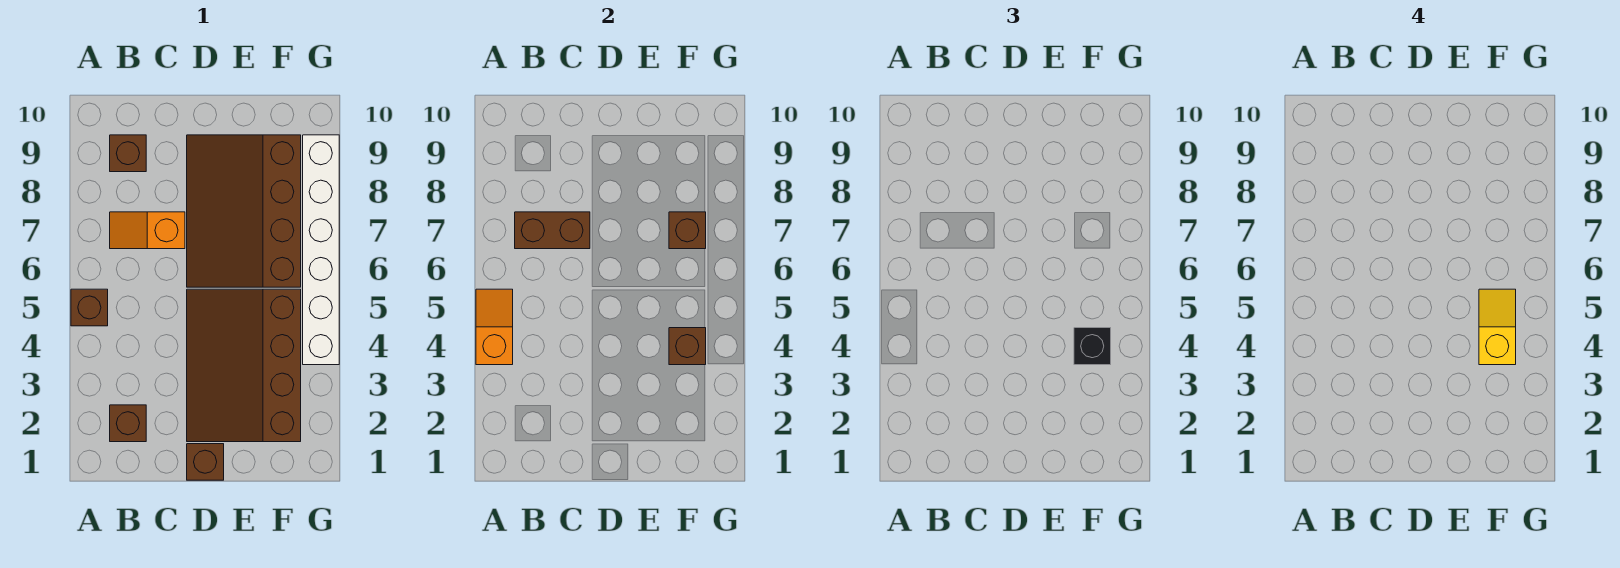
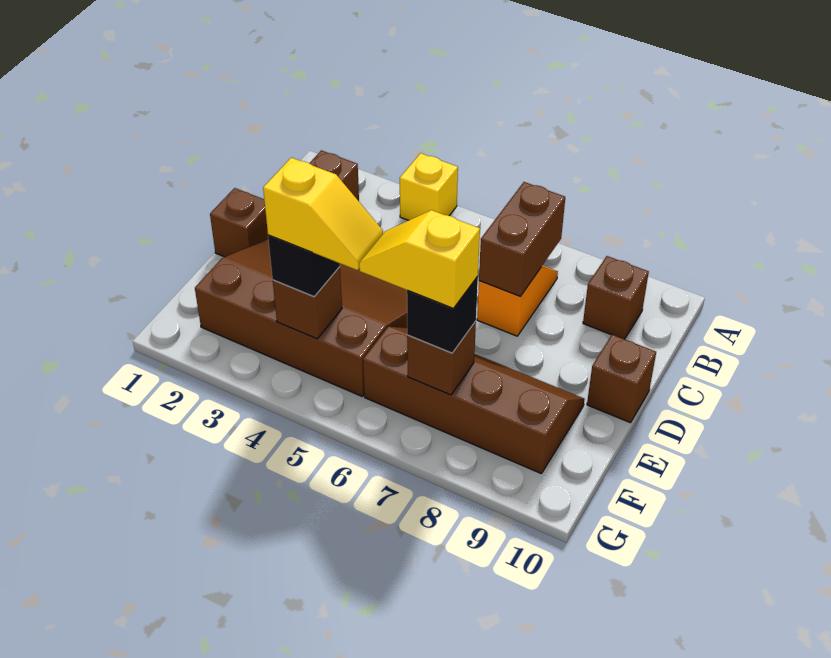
none -> yellow 1x1 brick [400,153,458,220]
orange 1x2 slope [476,289,513,365] -> none
brown 1x1 brick [71,289,108,326] -> brown 1x1 brick moved to [587,335,656,423]
brown 3x4 slope [187,135,301,287] -> brown 2x4 slope [363,327,585,474]
none -> yellow 1x2 slope [359,210,480,308]
none -> black 1x1 brick [407,276,478,353]
white 1x6 brick [303,135,339,365] -> none

